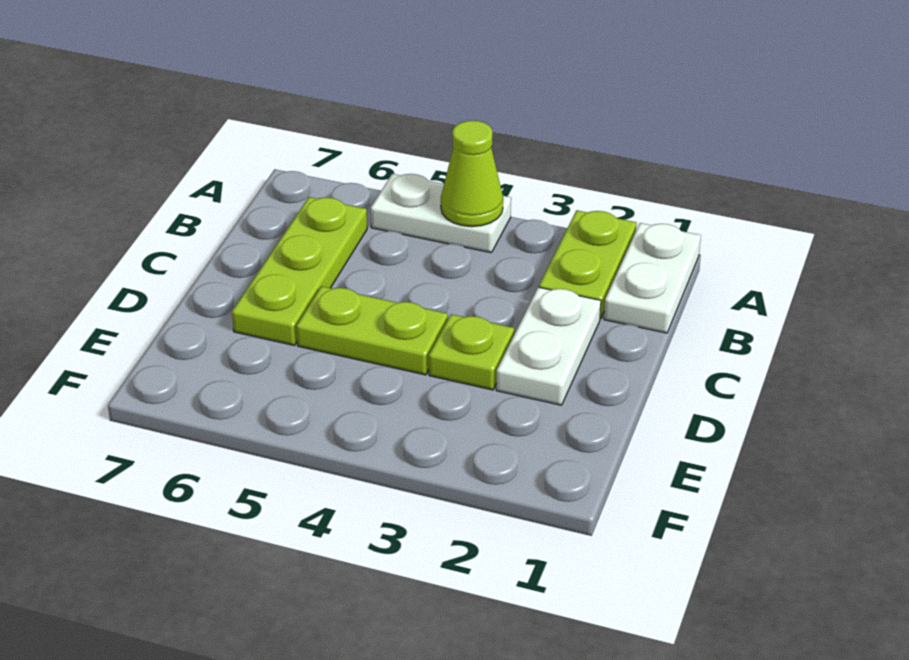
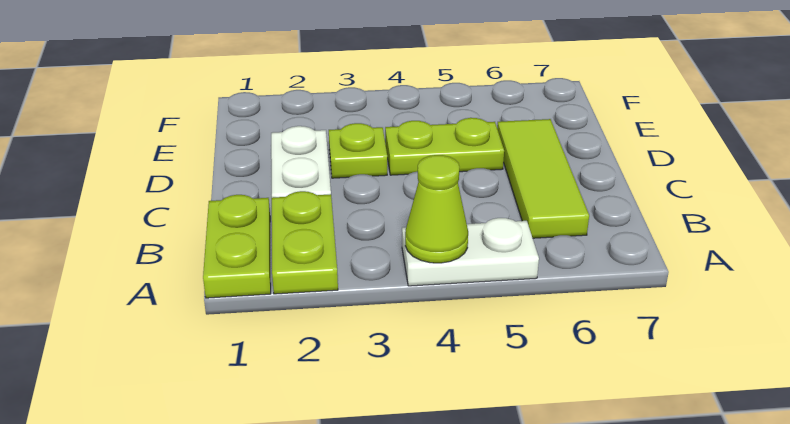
white 1x2 plate [604,223,701,333] -> lime 1x2 plate [203,195,271,298]
lime 1x3 plate [232,197,367,346] -> lime 1x3 tile [497,119,589,238]

